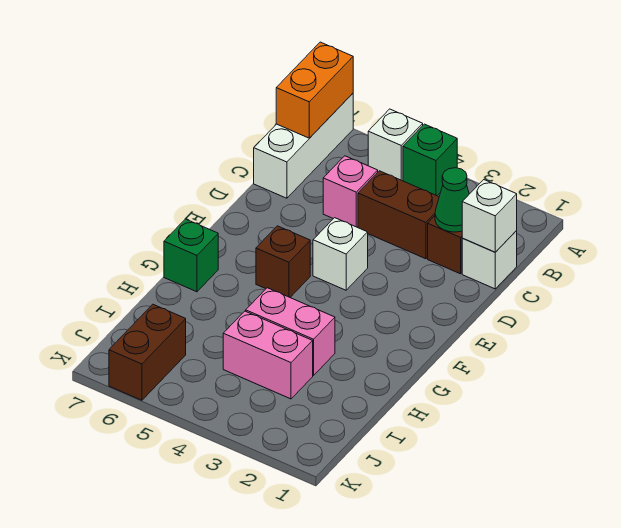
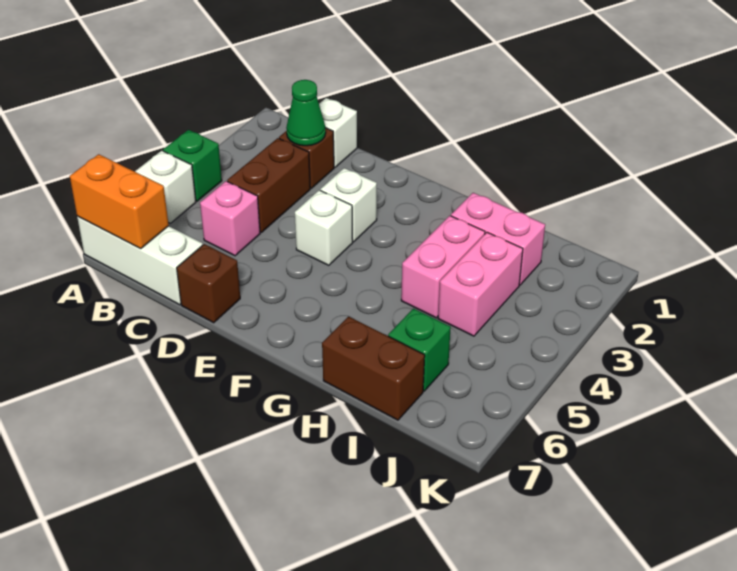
white 1x1 brick [462,180,517,252] -> white 1x1 brick moved to [320,168,377,242]
brown 1x1 brick [256,226,310,297] -> brown 1x1 brick moved to [177,244,240,323]
green 1x1 brick [164,219,218,292] -> green 1x1 brick moved to [388,309,451,391]
none -> pink 1x2 brick [451,193,545,285]
brown 1x2 brick [109,304,186,400] -> brown 1x2 brick moved to [322,317,425,420]

